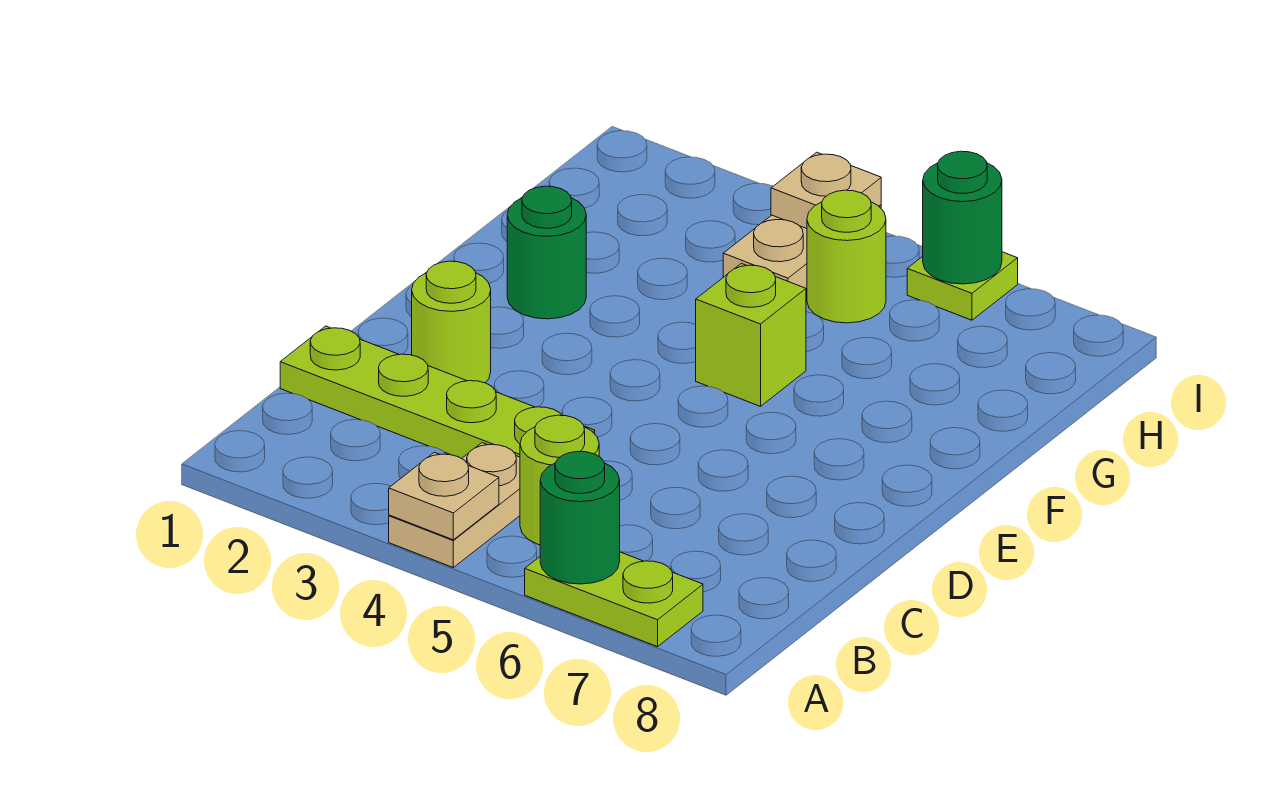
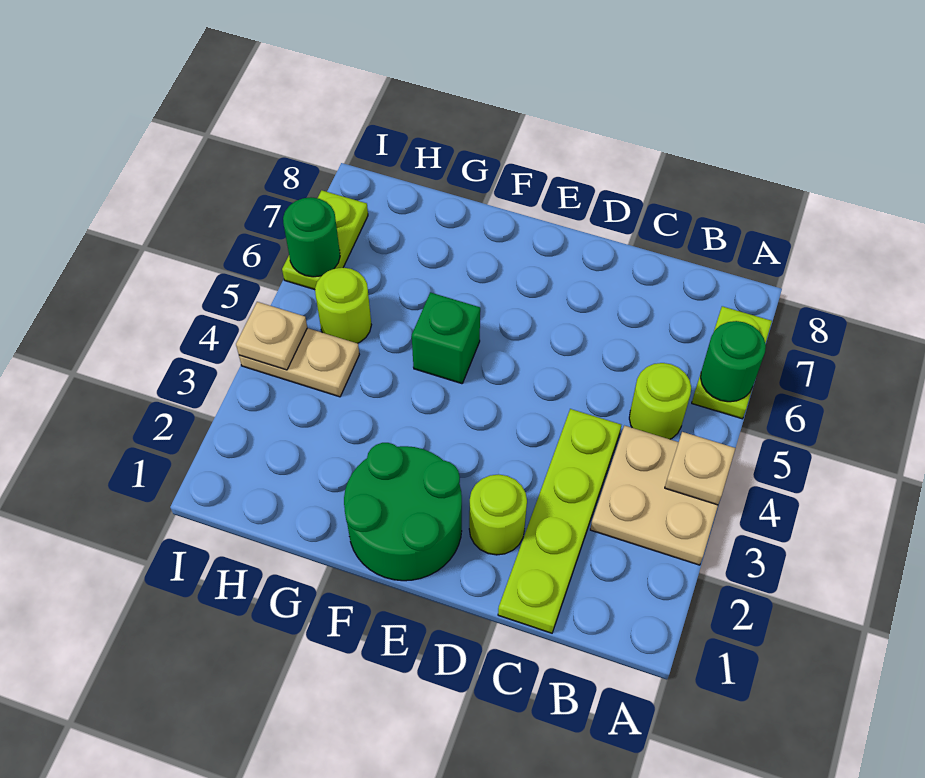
tan 1x2 plate [389,443,520,567] -> tan 2x2 plate [590,426,718,565]
green 1x1 round brick [507,186,586,319] -> green 2x2 round brick [344,443,462,581]
lime 1x1 brick [696,263,806,406] -> green 1x1 brick [412,292,480,384]
lime 1x1 plate [907,252,1018,320] -> lime 1x2 plate [282,190,368,290]

